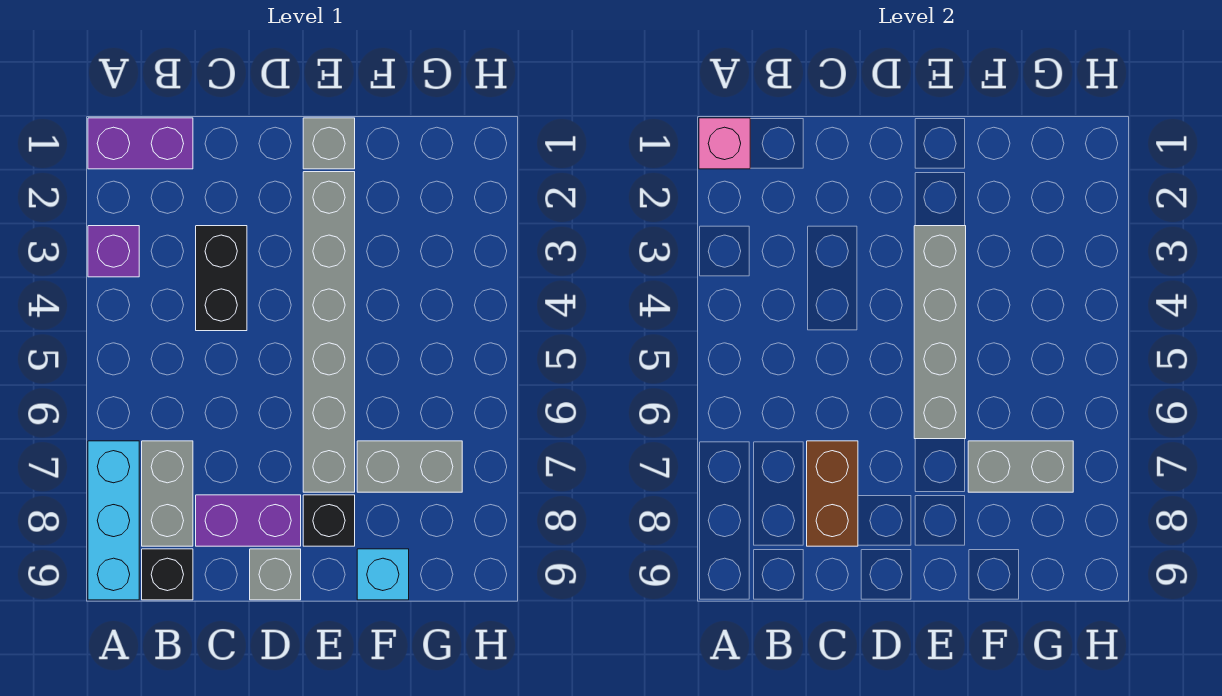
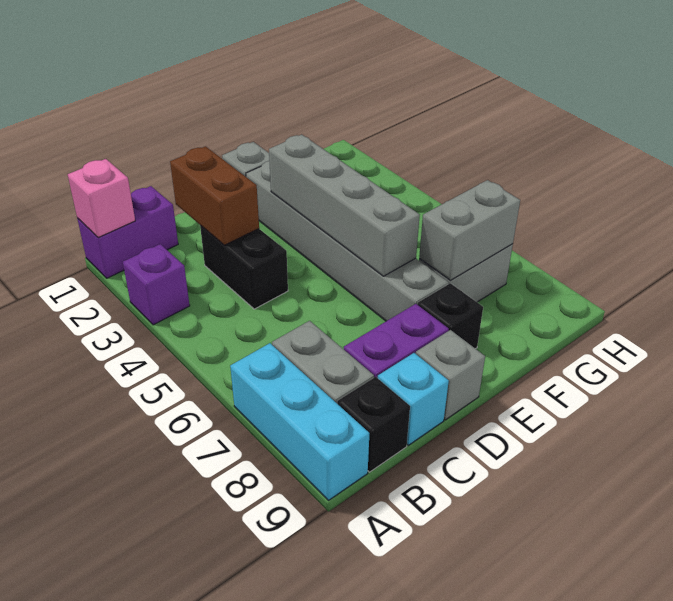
brown 1x2 brick [807,441,858,546] -> brown 1x2 brick moved to [170,146,259,245]
cyan 1x1 brick [357,549,409,600] -> cyan 1x1 brick moved to [378,353,449,445]

